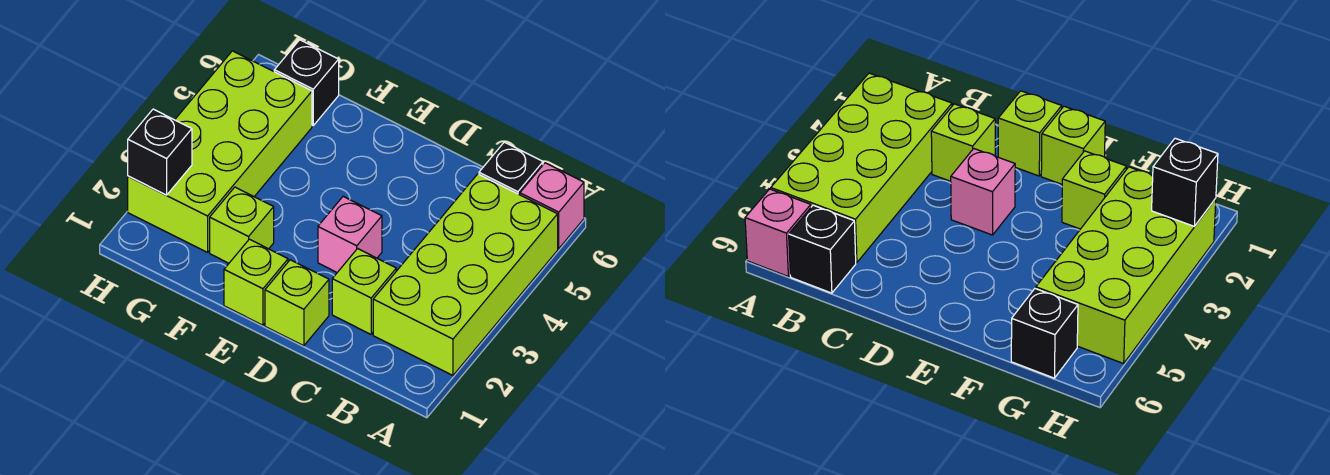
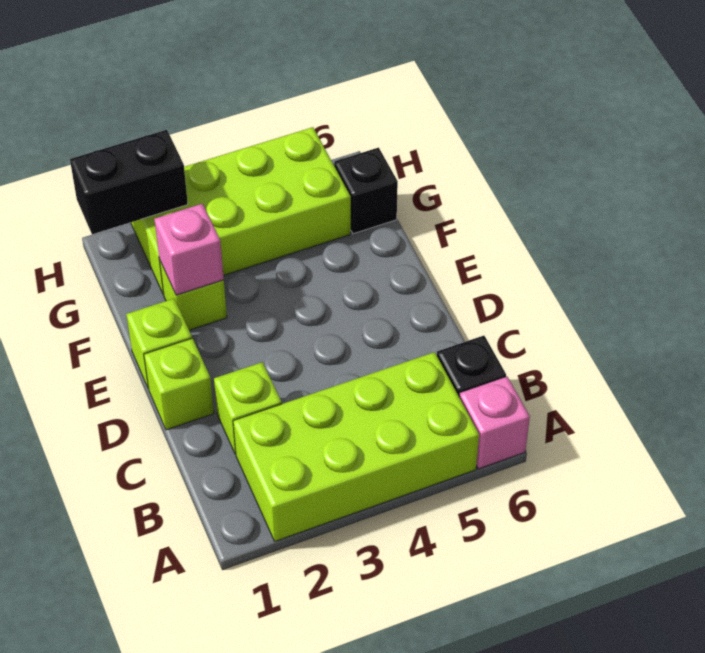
pink 1x1 brick [318,196,382,272] -> pink 1x1 brick moved to [154,204,224,295]
black 1x1 brick [128,109,192,195] -> black 1x2 brick [70,130,188,234]

